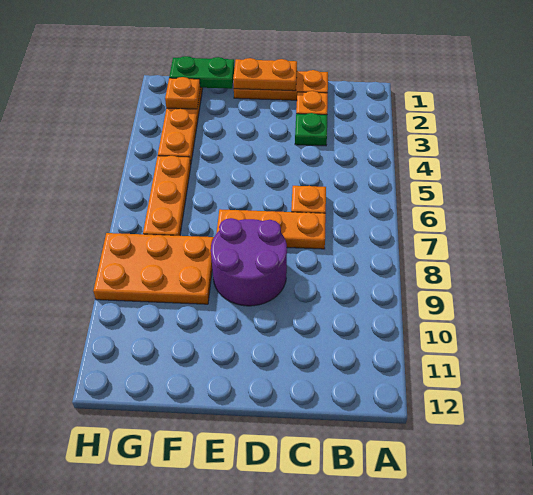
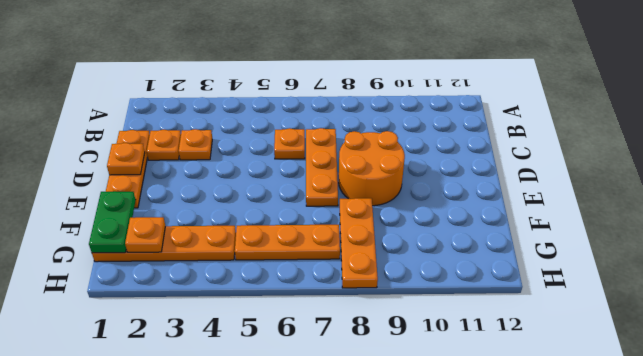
green 1x1 plate [295,113,327,146] -> orange 1x1 plate [179,129,212,160]
orange 1x2 plate [233,58,297,91] -> orange 1x1 plate [107,143,145,175]
purple 2x2 round brick [211,218,287,306] -> orange 2x2 round brick [339,131,405,206]
orange 2x3 plate [93,233,214,304] -> orange 1x3 plate [340,198,378,288]

